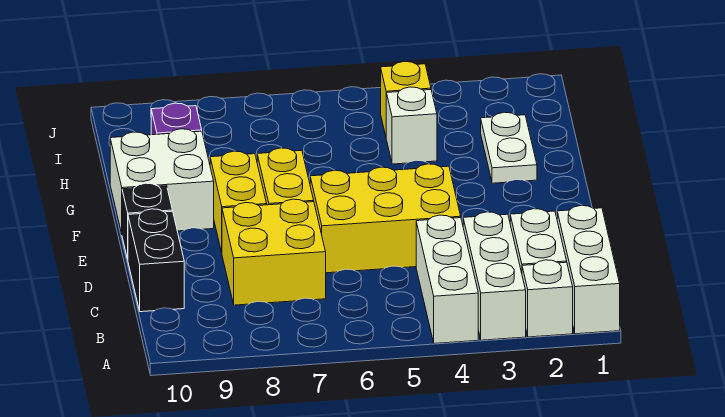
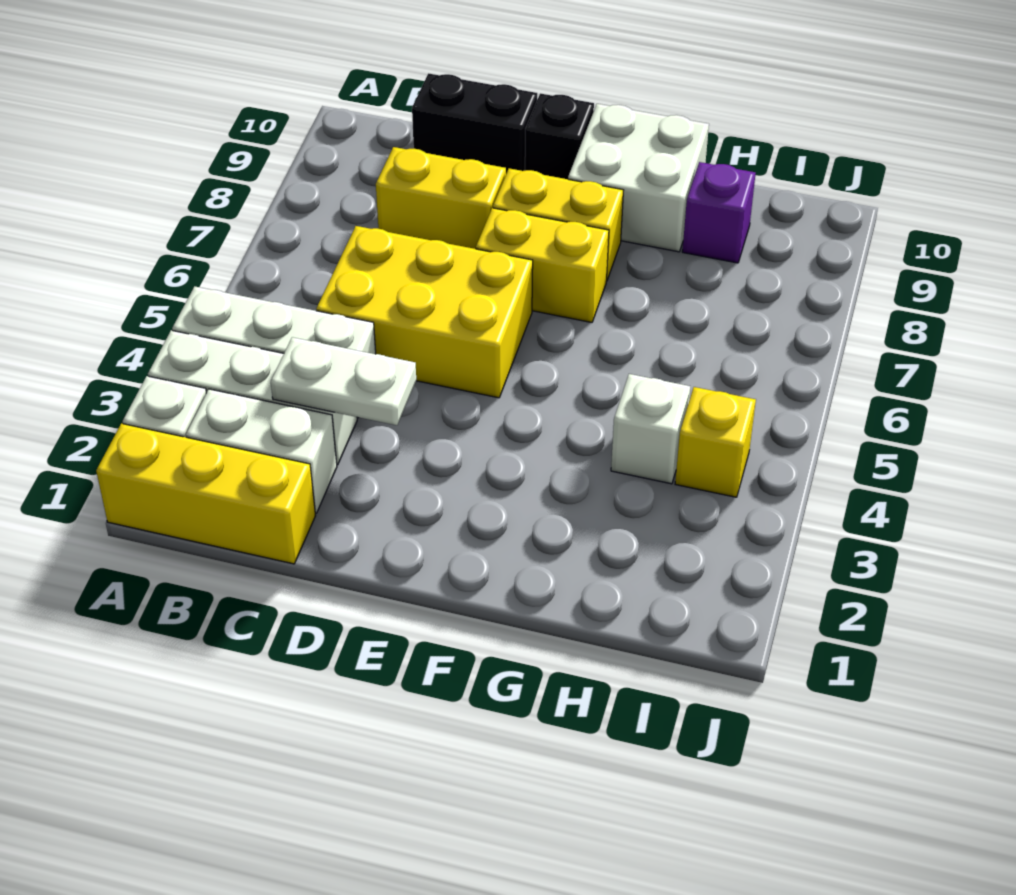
white 1x3 brick [557,206,620,334] -> yellow 1x3 brick [96,423,316,564]
yellow 2x2 brick [222,199,326,305] -> yellow 1x2 brick [376,147,506,249]
yellow 2x3 brick [310,164,461,273] -> yellow 2x3 brick turned to [316,226,533,398]
white 1x2 plate [481,112,537,183] -> white 1x2 plate moved to [271,337,416,425]

